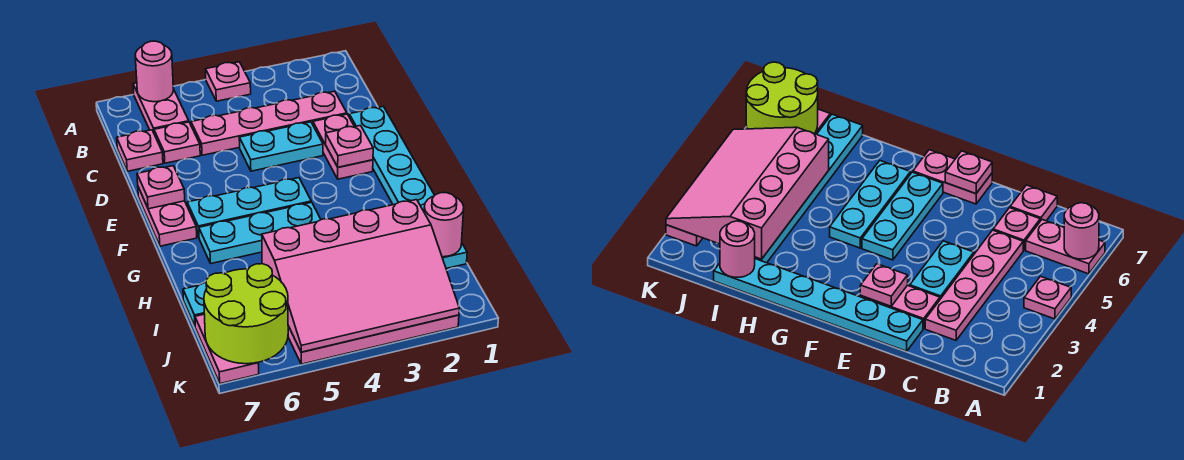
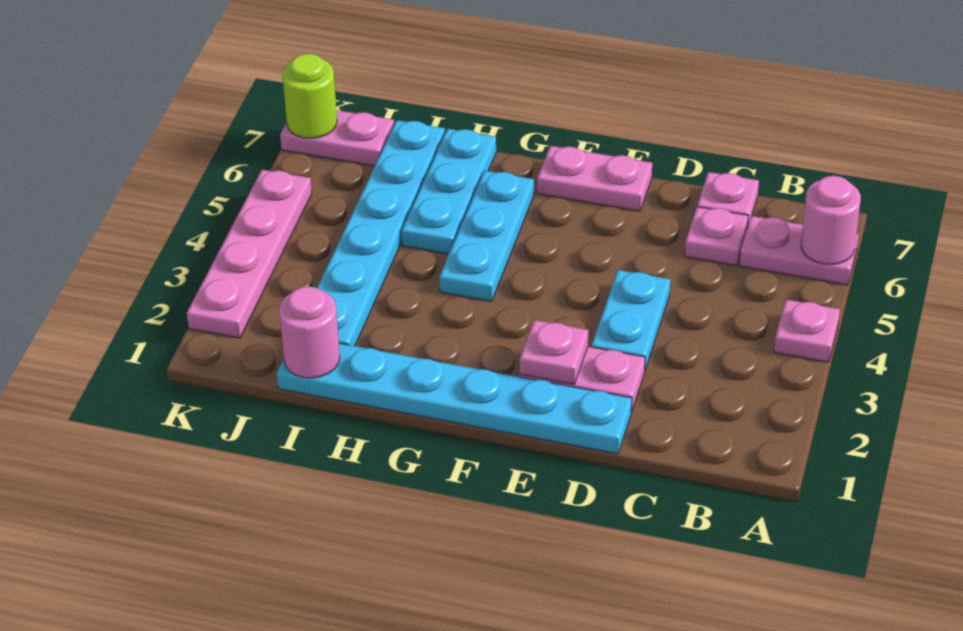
pink 1x4 plate [191,91,347,155] -> none
pink 1x1 plate [137,166,185,209] -> none
cyan 1x3 plate [187,178,311,237] -> cyan 1x3 plate moved to [402,129,496,254]
pink 3x4 slope [262,200,459,352] -> none
lime 2x2 round brick [204,264,288,364] -> lime 1x1 round brick [282,54,337,138]

